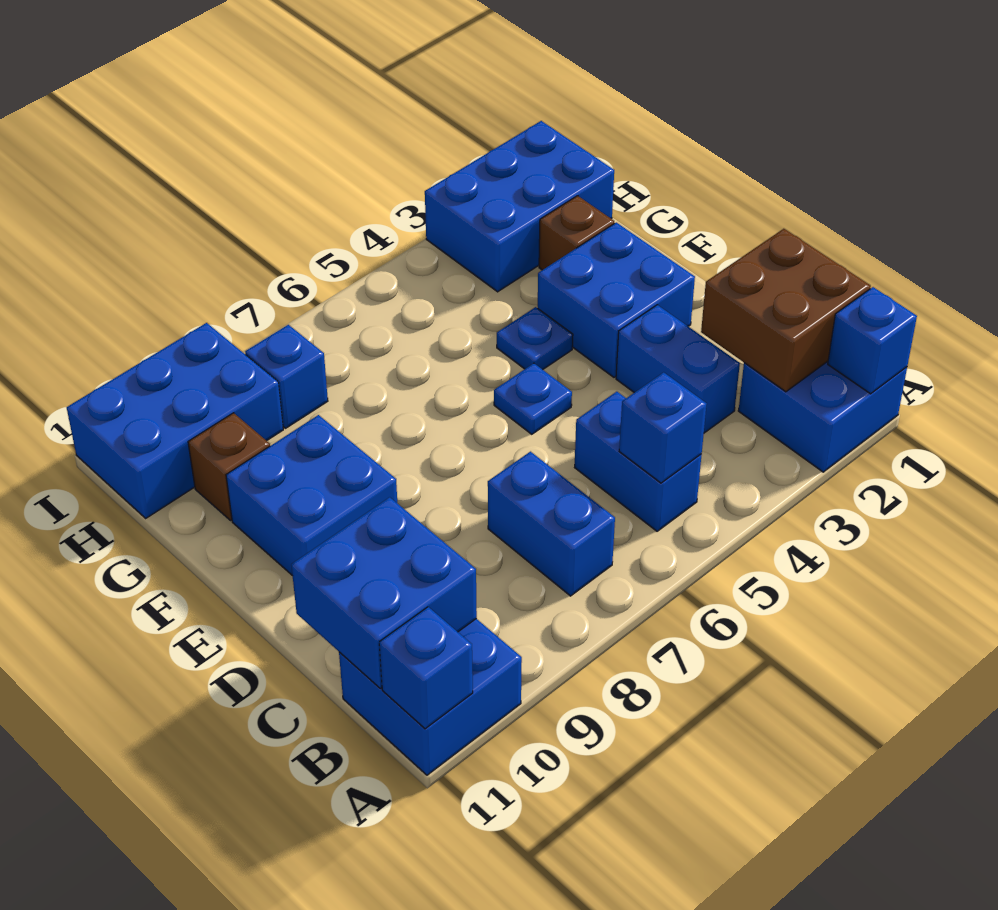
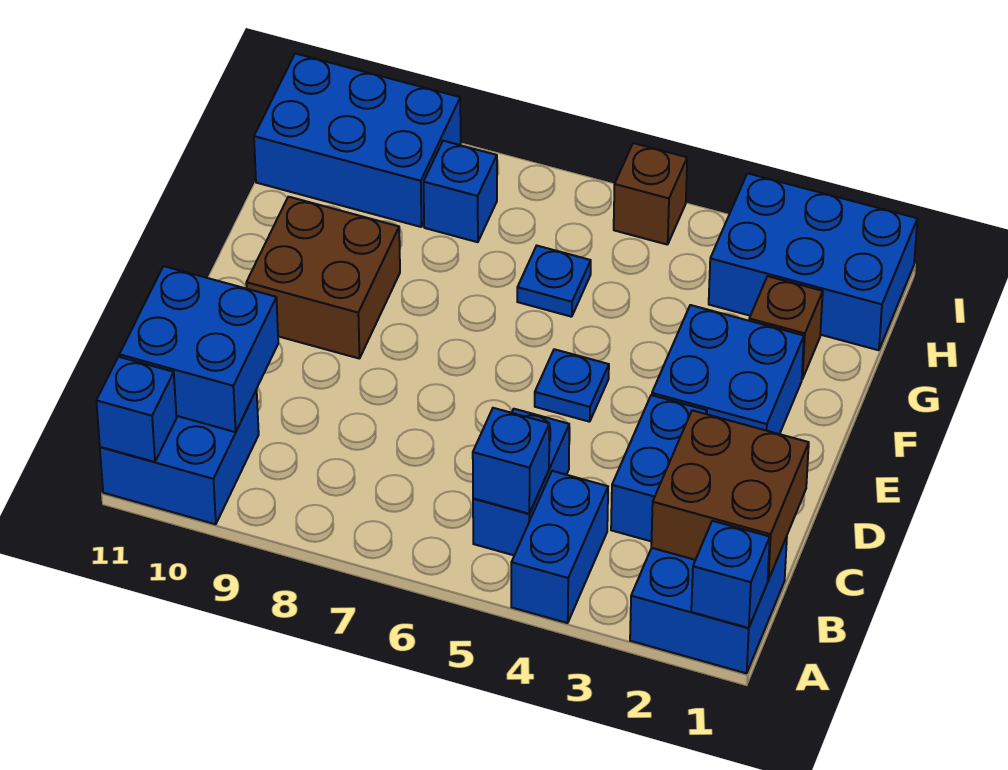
blue 1x2 brick [488,452,615,596] -> blue 1x2 brick moved to [511,471,608,623]
blue 2x2 brick [226,415,397,575] -> brown 2x2 brick [246,197,400,359]
blue 1x1 plate [497,307,573,370] -> blue 1x1 plate moved to [517,246,591,317]
brown 1x1 brick [188,413,270,520] -> brown 1x1 brick moved to [614,143,687,245]

